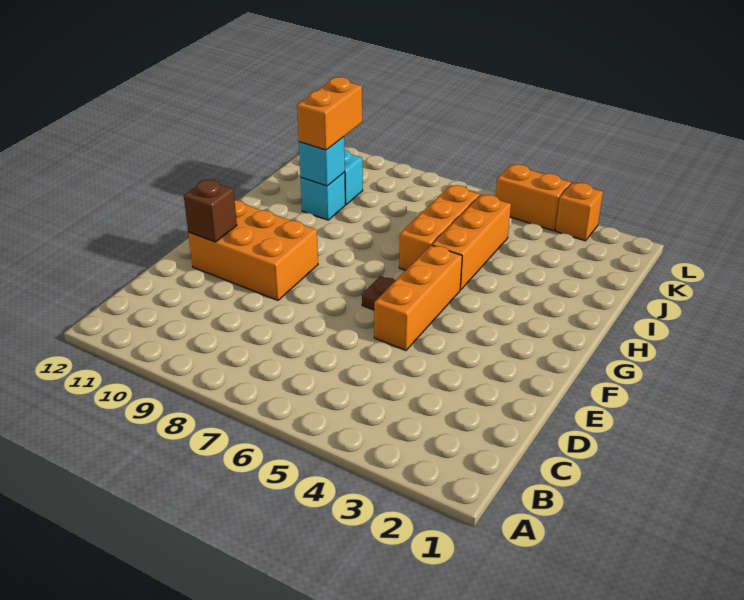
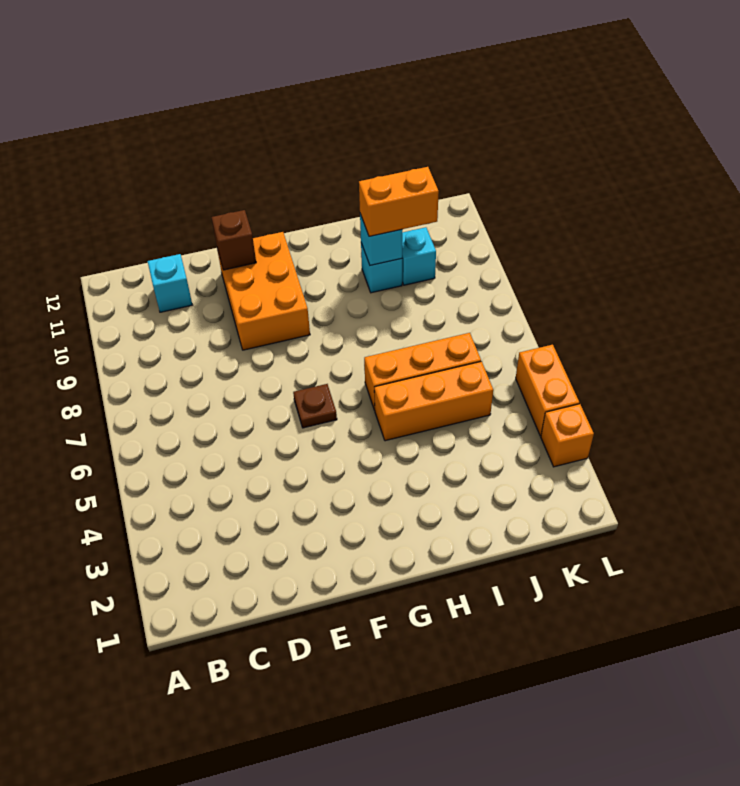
none -> cyan 1x1 brick [148,254,192,312]
orange 1x3 brick [374,245,462,350] -> none

